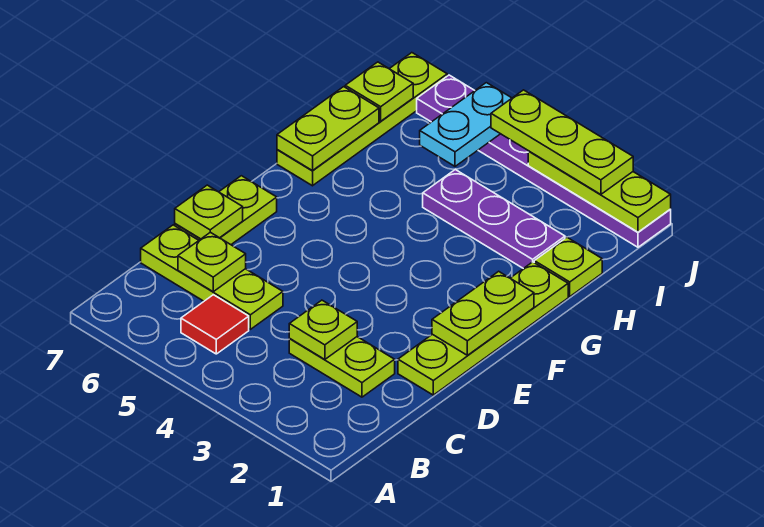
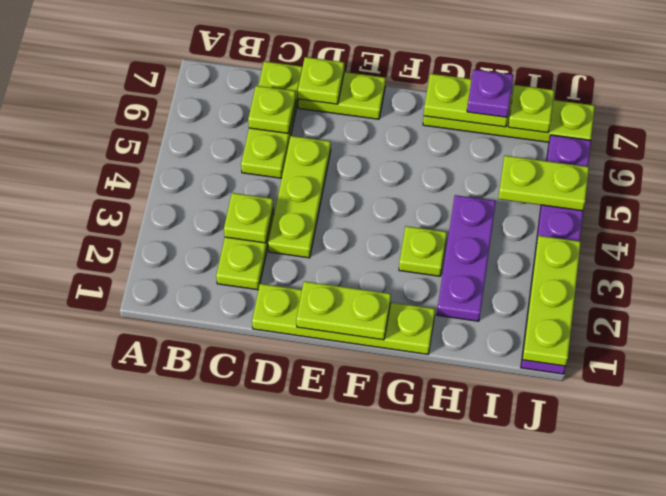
red 1x1 tile [181,295,249,354] -> none
lime 1x1 plate [534,237,602,296] -> lime 1x1 plate moved to [399,226,447,276]
none -> purple 1x1 plate [467,69,513,117]
cyan 1x2 plate [420,83,512,166] -> lime 1x2 plate [498,156,589,211]
lime 1x3 plate [491,90,633,194] -> lime 1x3 plate moved to [268,136,331,258]

